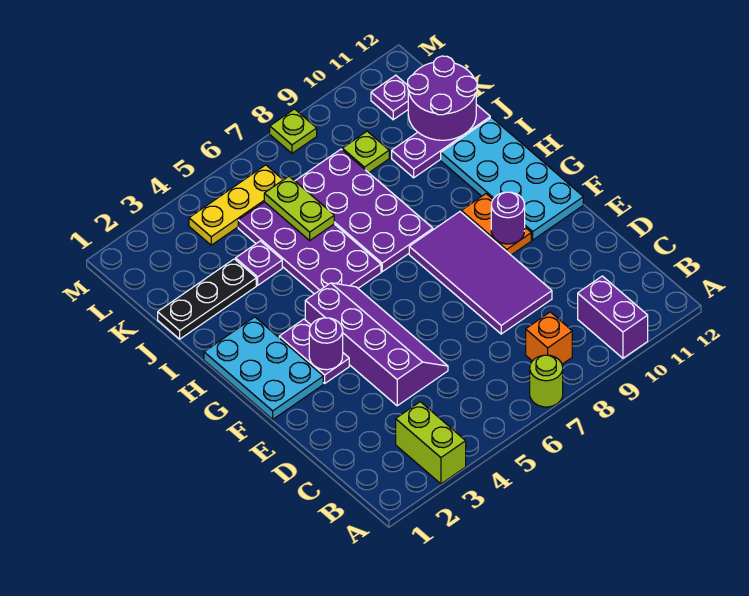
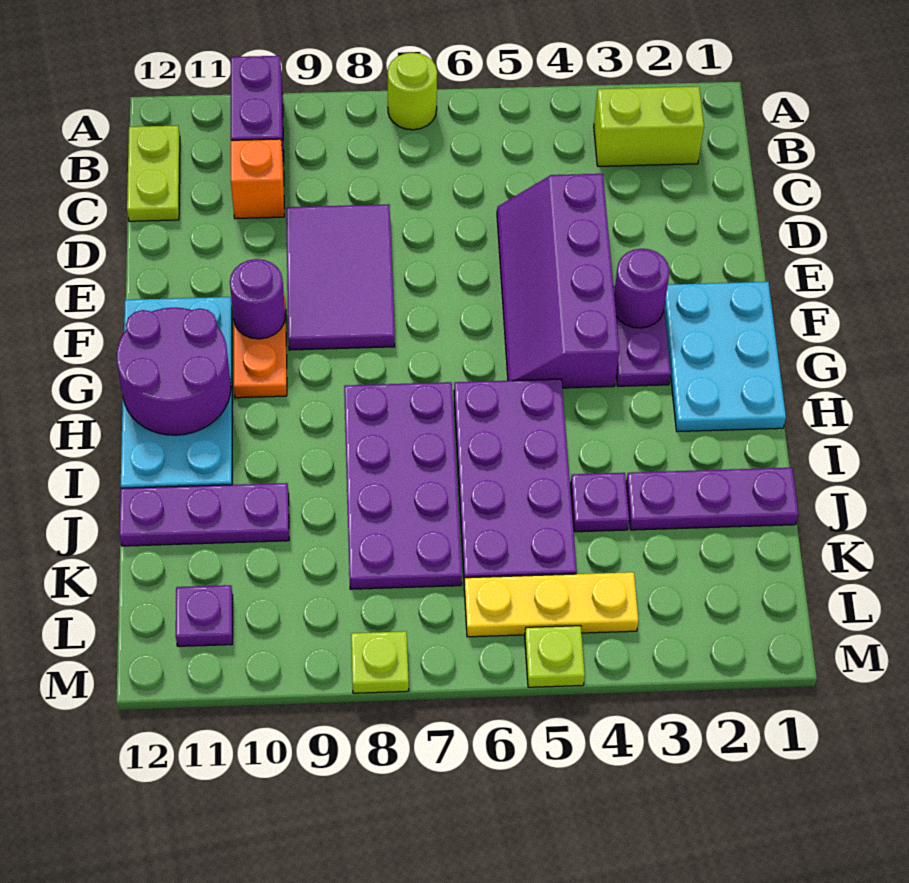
lime 1x2 brick [396,402,466,484] -> lime 1x2 brick turned to [594,86,704,166]
orange 1x1 brick [526,312,572,364] -> orange 1x1 brick moved to [231,139,284,218]
purple 2x4 tile [409,212,552,334] -> purple 2x3 tile [286,204,395,350]
black 1x3 plate [158,259,256,339] -> purple 1x3 plate [626,468,798,530]
lime 1x2 plate [264,176,334,240] -> lime 1x2 plate moved to [127,125,180,221]
purple 2x2 round brick [408,56,477,140] -> purple 2x2 round brick moved to [116,308,231,435]
lime 1x1 plate [342,131,389,173] -> lime 1x1 plate moved to [525,626,585,687]

